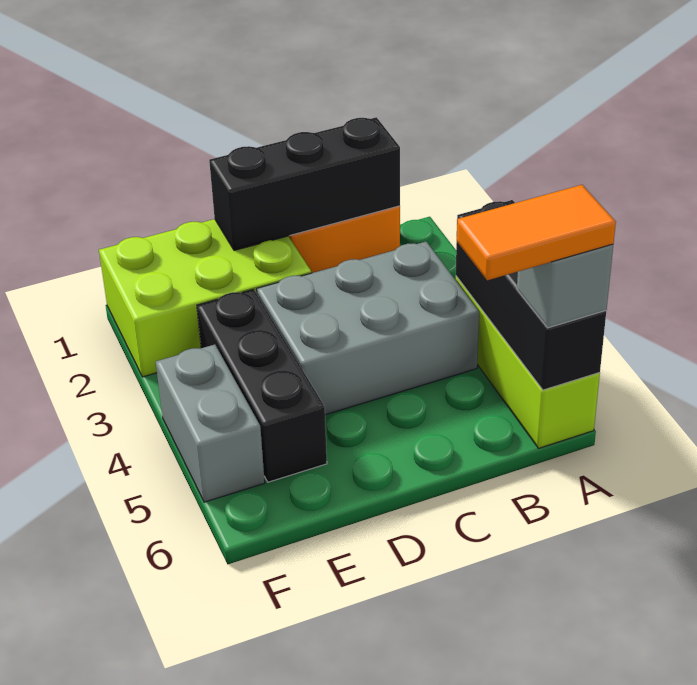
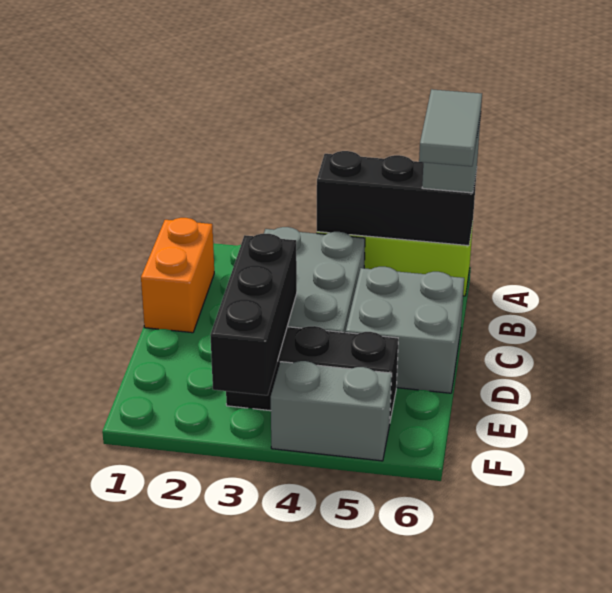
orange 1x2 tile [457,185,616,280] -> grey 1x2 tile [419,89,482,166]
black 1x3 brick [209,117,400,251] -> black 1x3 brick moved to [210,234,297,395]
none -> grey 2x2 brick [346,267,464,393]
lime 2x3 brick [99,219,311,377] -> none

